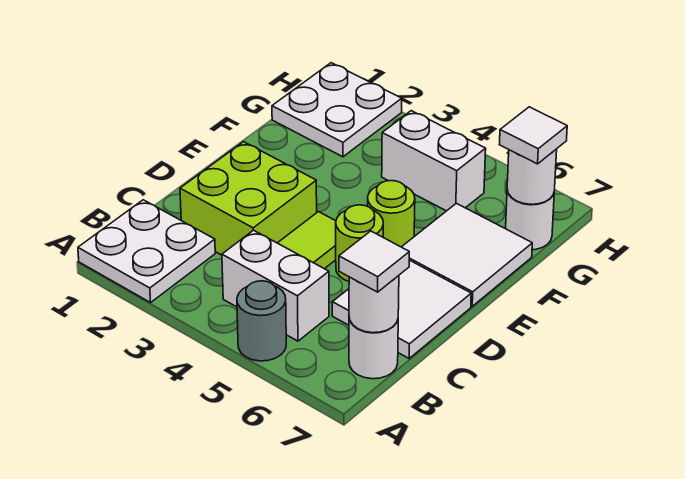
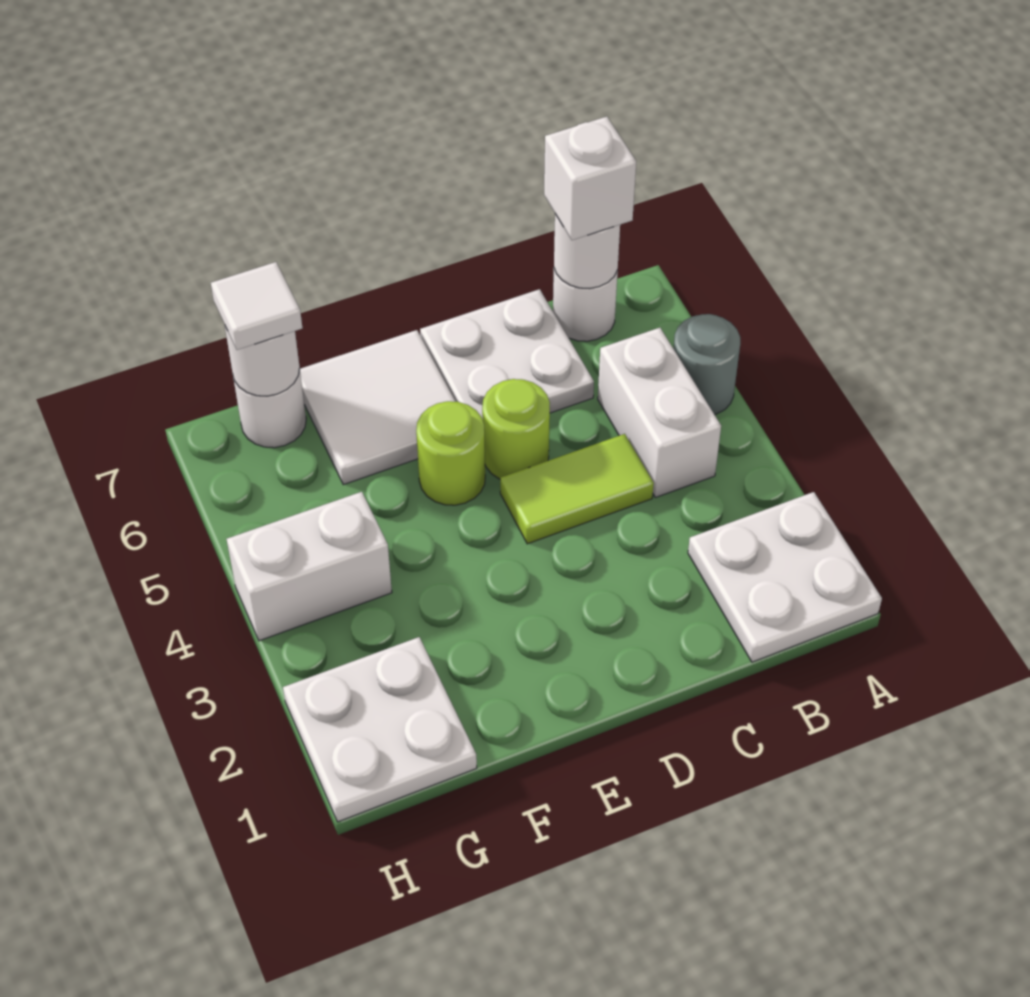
white 1x1 tile [339,231,409,292] -> white 1x1 brick [544,117,636,240]
lime 2x2 brick [180,142,317,255] -> none
white 2x2 tile [332,260,471,358] -> white 2x2 plate [420,289,594,419]
white 1x2 brick [382,111,486,211] -> white 1x2 brick turned to [227,492,392,641]

